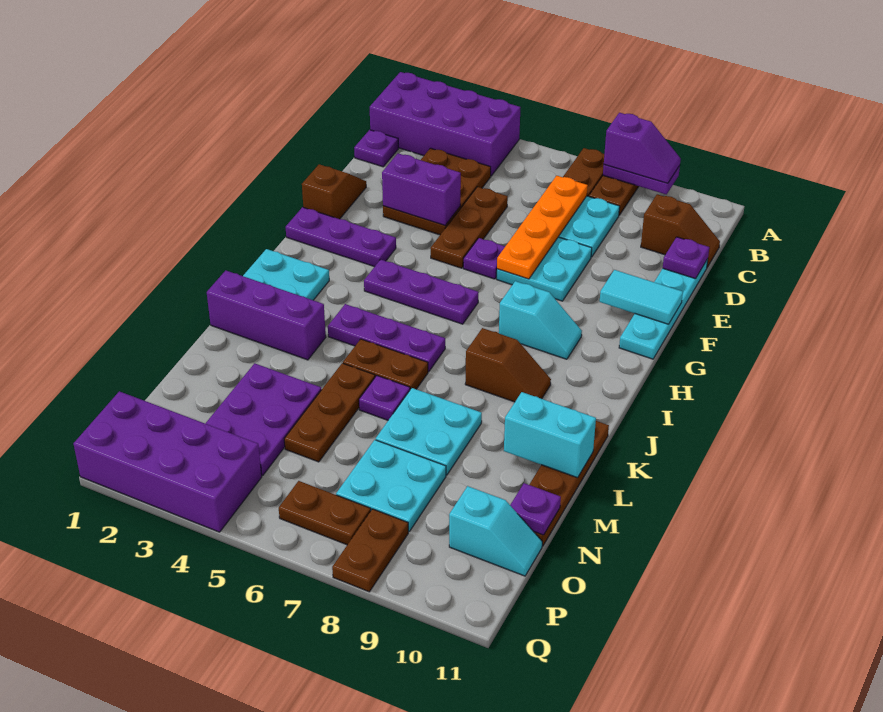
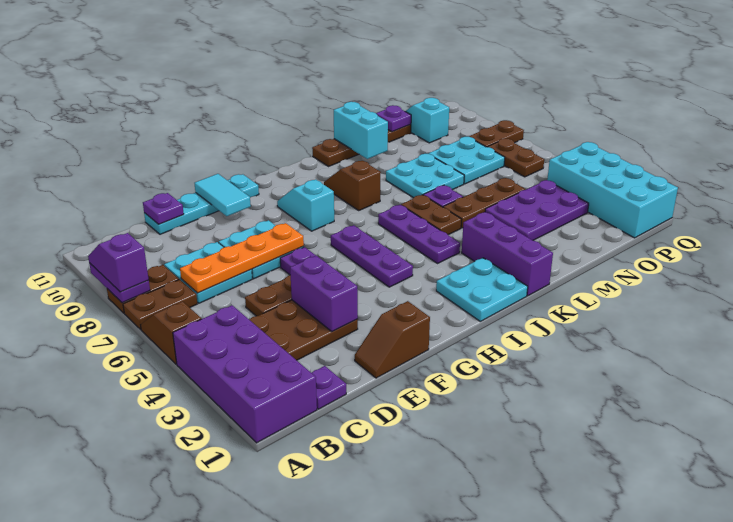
brown 1x2 slope [641,194,720,267] -> brown 1x2 slope moved to [141,302,201,364]
purple 1x3 plate [286,207,396,267] -> none
purple 2x4 brick [74,391,262,532] -> cyan 2x4 brick [547,142,678,238]

